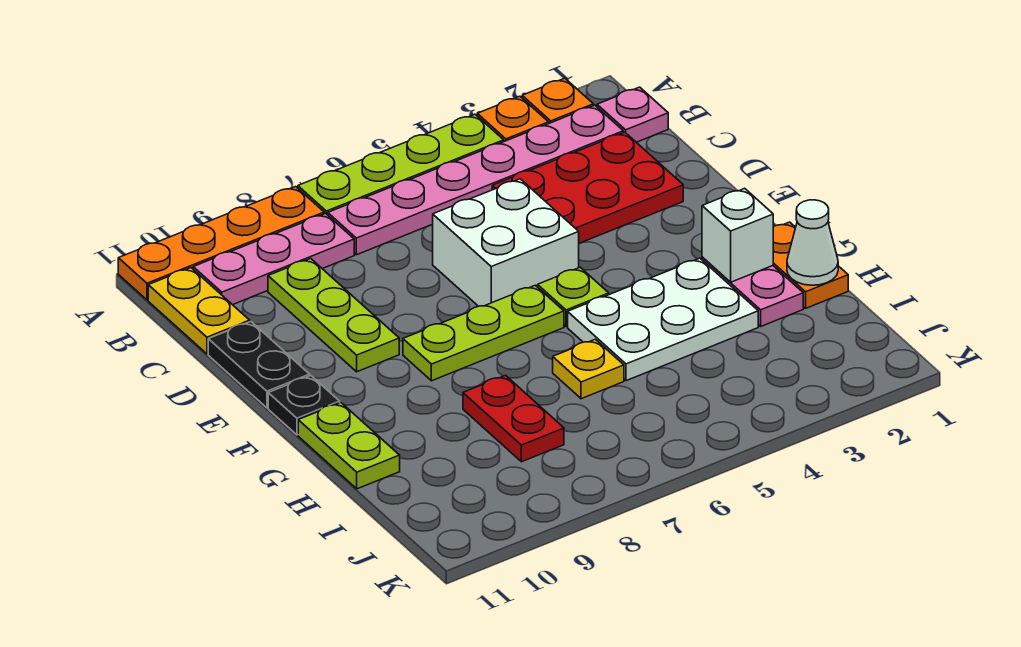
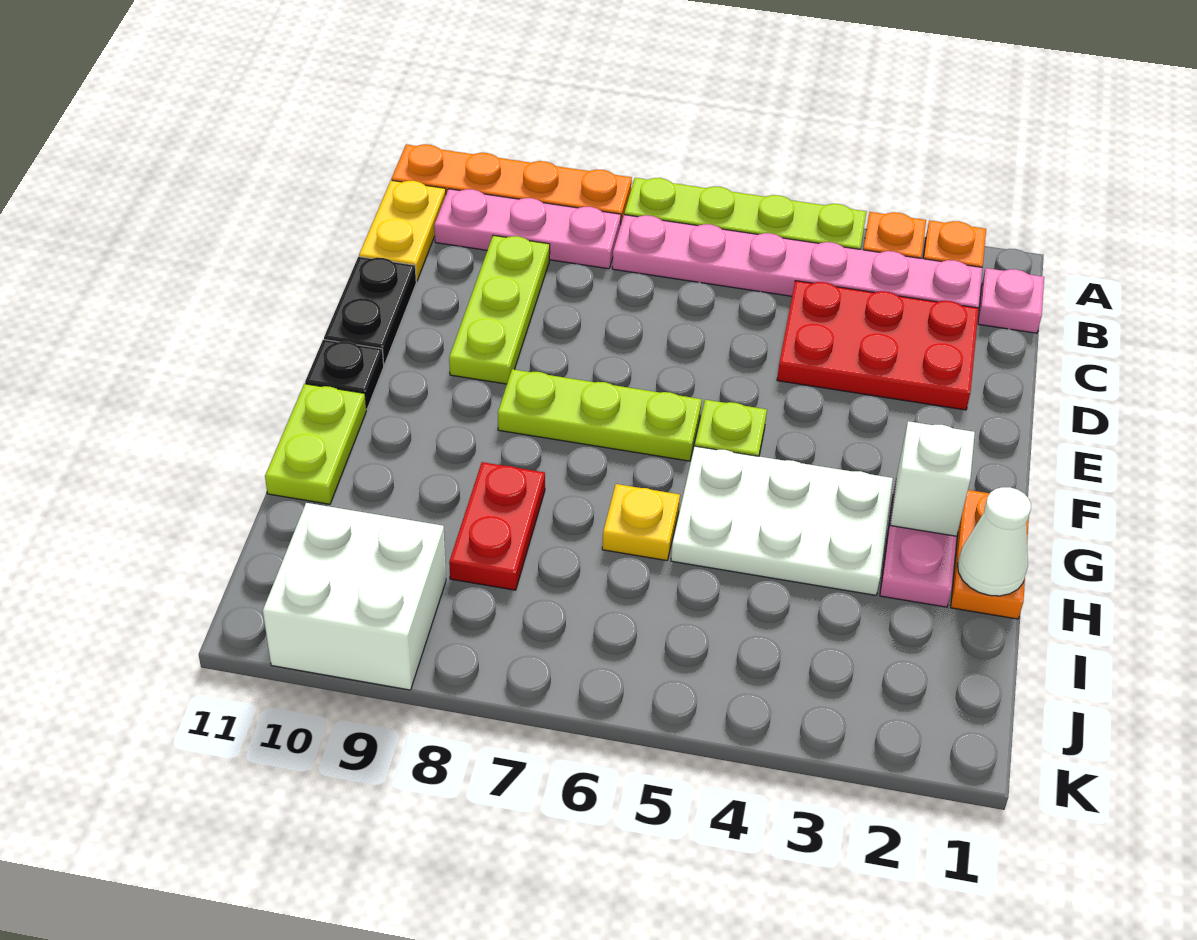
white 2x2 brick [433,179,579,306] -> white 2x2 brick moved to [263,503,446,690]

